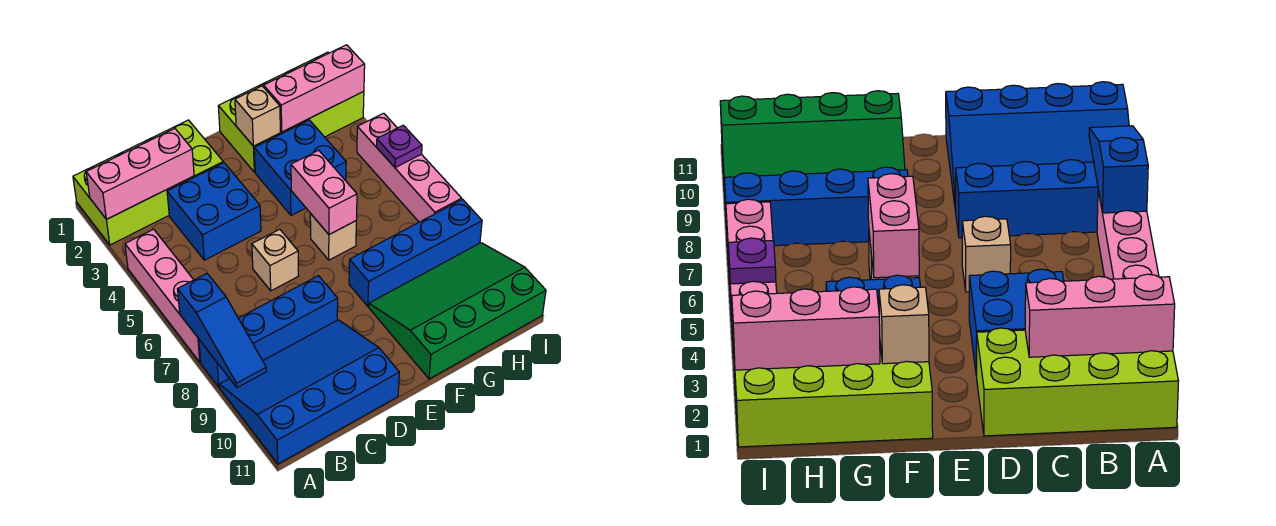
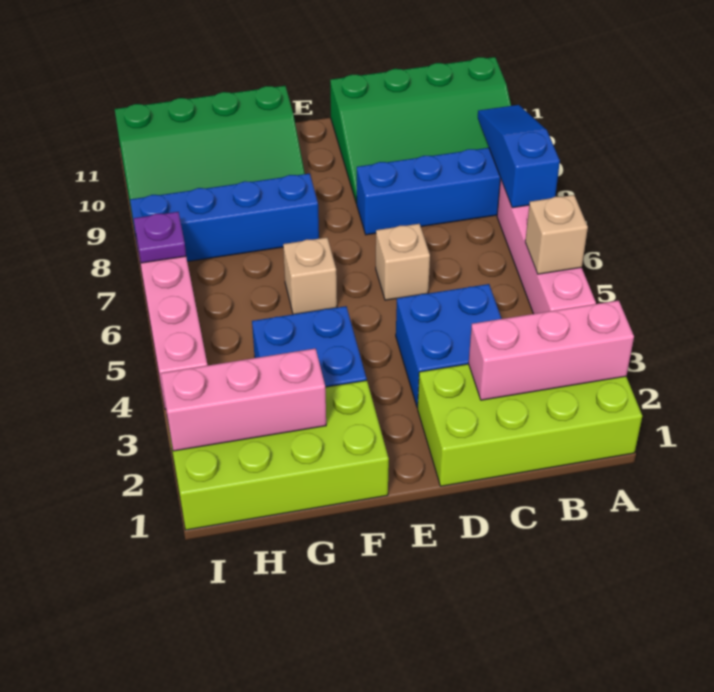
blue 3x4 slope [219,320,399,464] -> green 3x4 slope [330,57,511,204]
tan 1x1 brick [235,86,280,146] -> tan 1x1 brick moved to [525,195,588,274]
pink 1x2 brick [291,150,357,234] -> none
purple 1x1 plate [377,125,422,168] -> purple 1x1 plate moved to [134,212,186,263]

